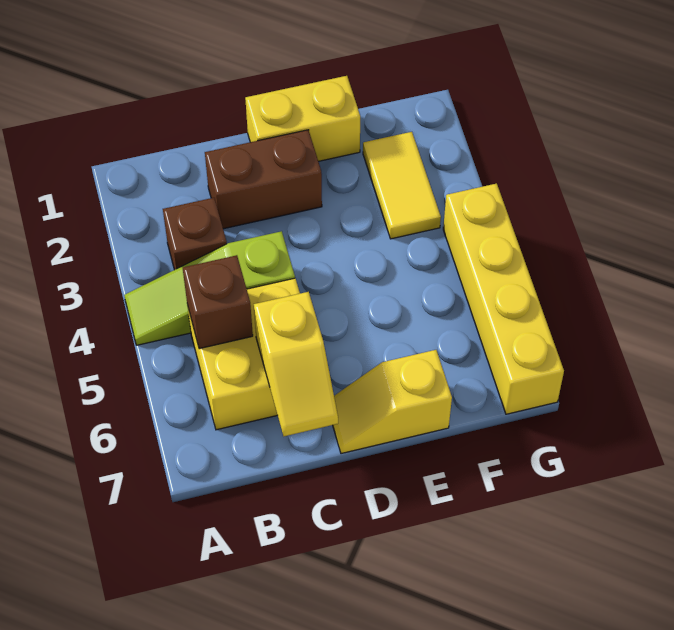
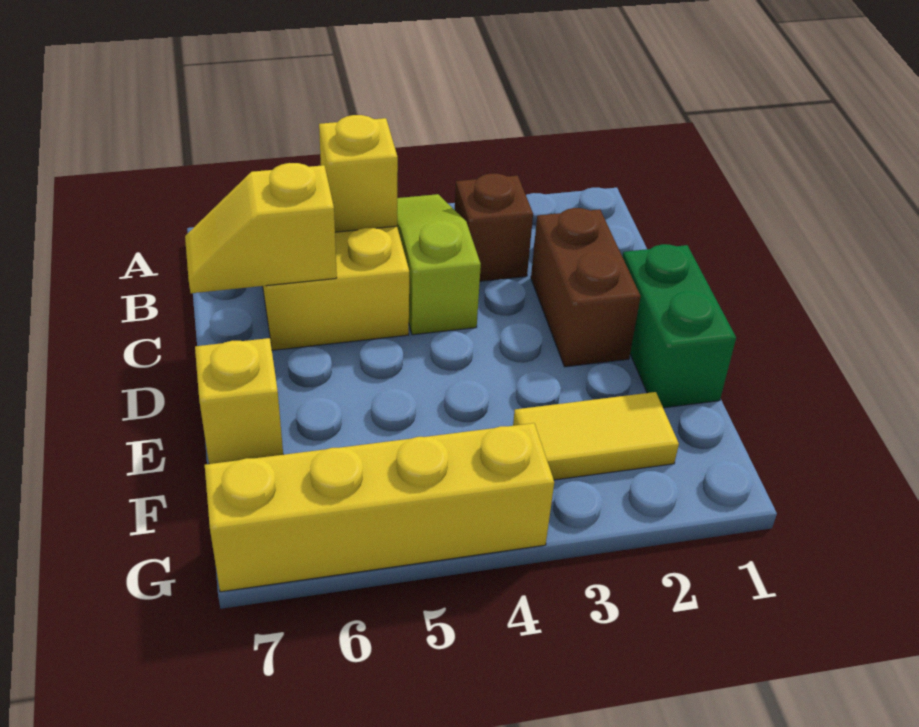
brown 1x1 brick [183,255,253,349] -> yellow 1x1 brick [319,115,398,232]
yellow 1x2 brick [245,76,360,161] -> green 1x2 brick [623,244,736,408]

